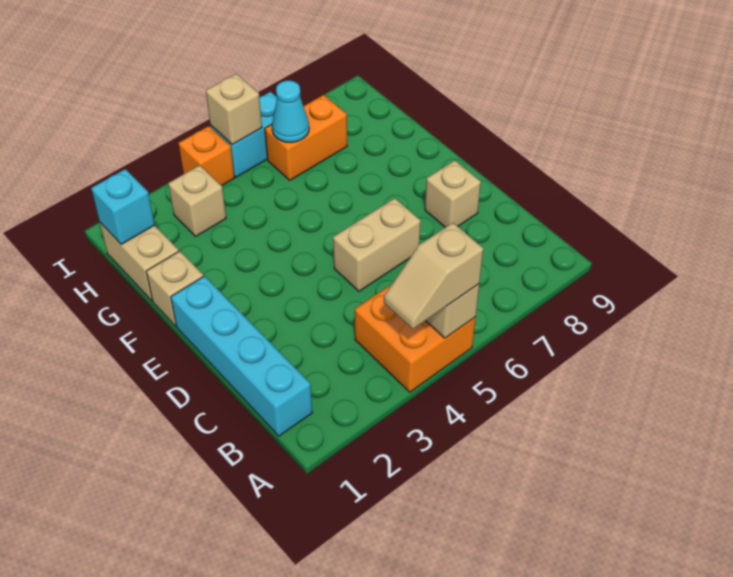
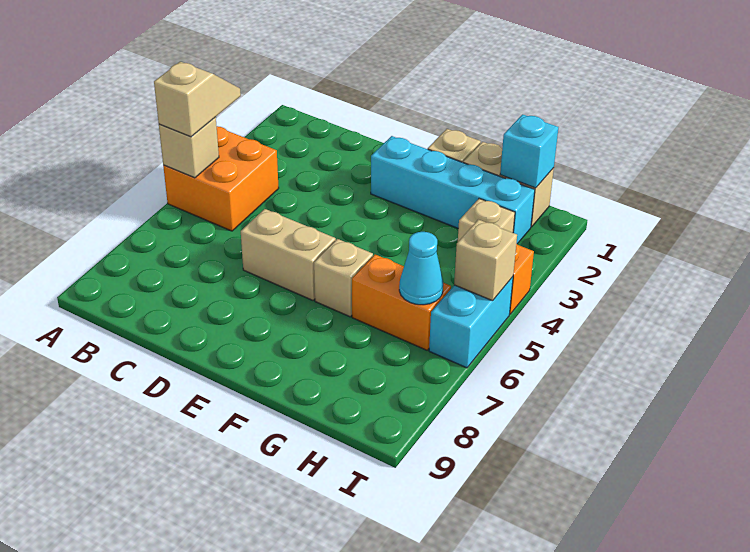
cyan 1x4 brick [171,276,312,436] -> cyan 1x4 brick moved to [371,136,535,244]
tan 1x2 brick [333,198,421,291] -> tan 1x2 brick turned to [241,209,336,300]
tan 1x1 brick [425,160,481,227] -> tan 1x1 brick moved to [314,239,373,317]
orange 1x2 brick [265,95,347,180] -> orange 1x2 brick turned to [352,255,451,350]

